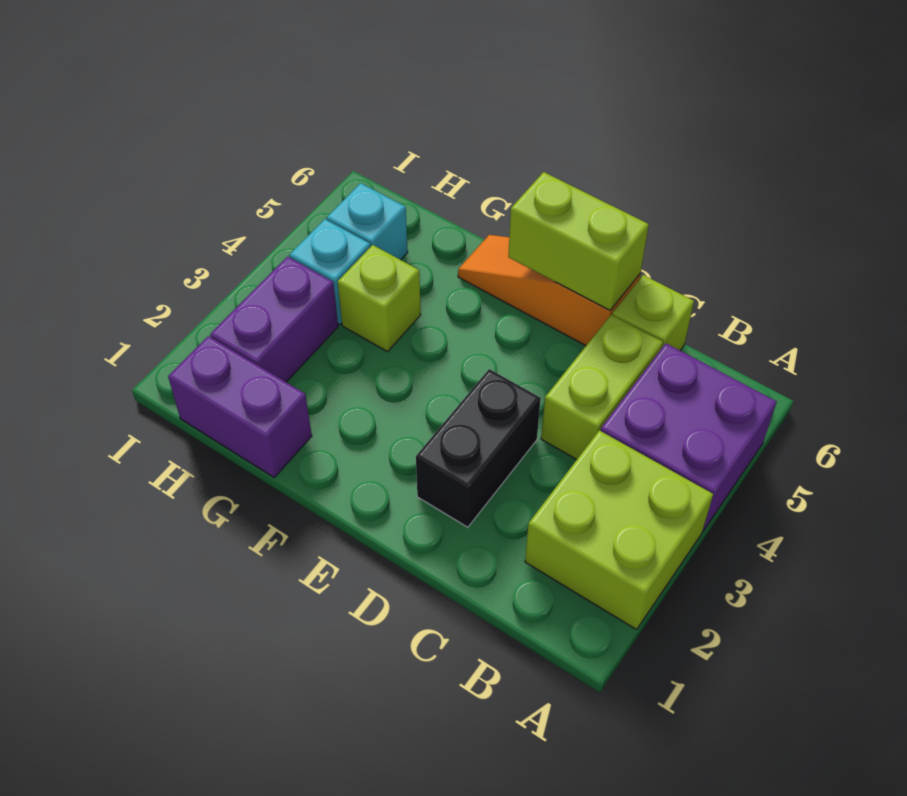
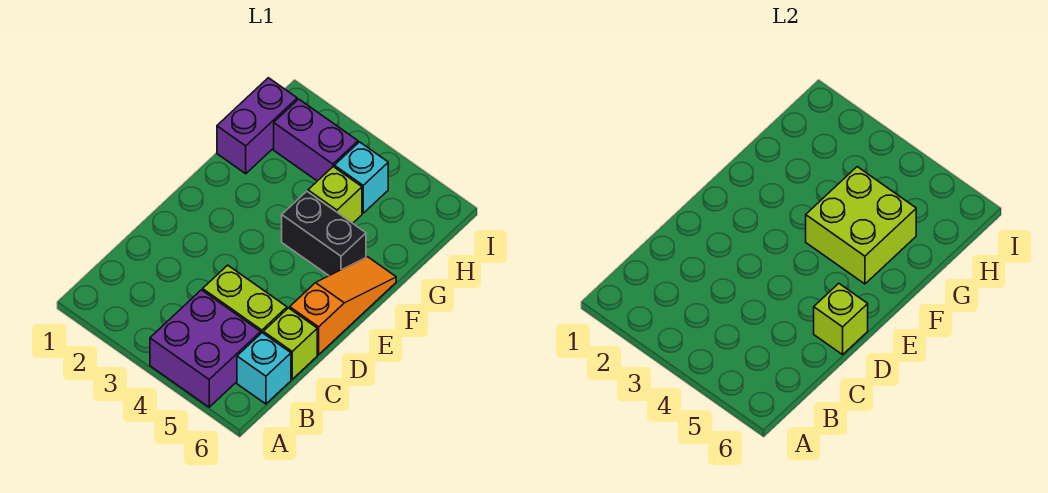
lime 2x2 brick [525,430,713,630] -> lime 2x2 brick moved to [806,167,916,284]
black 1x2 brick [416,369,541,527] -> black 1x2 brick moved to [282,191,366,276]
lime 1x2 brick [508,172,649,310] -> lime 1x1 brick [814,283,868,355]
cyan 1x1 brick [327,183,408,260] -> cyan 1x1 brick moved to [237,333,291,404]

